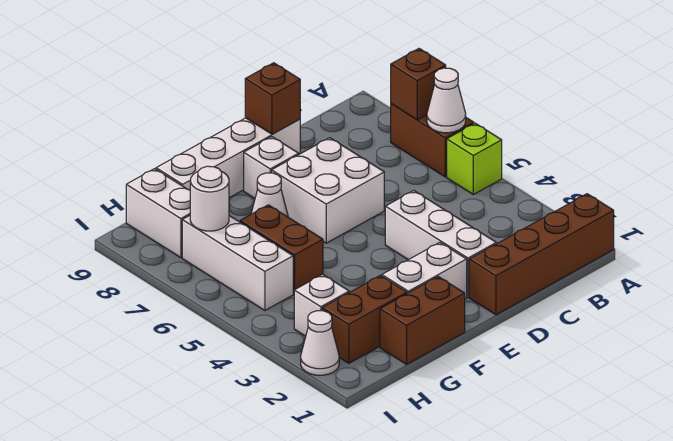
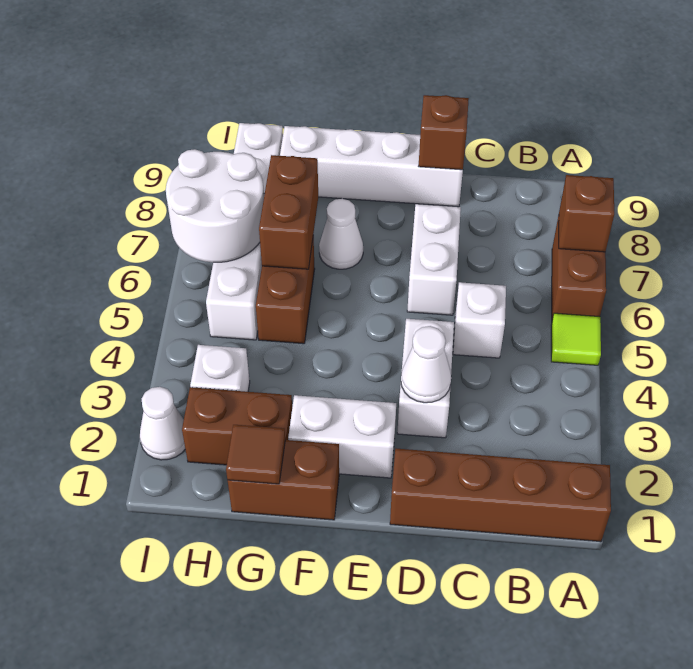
lime 1x1 brick [447,123,502,195] -> lime 1x1 tile [551,313,601,365]
white 1x1 cone [427,68,466,133] -> white 1x1 cone moved to [401,326,451,403]
white 1x3 brick [385,191,496,297] -> white 1x2 brick [397,319,454,438]
white 2x2 brick [272,138,384,243] -> white 1x2 brick [407,204,461,315]
white 1x1 brick [244,137,299,198] -> white 1x1 brick moved to [453,282,506,358]
none -> brown 1x1 tile [226,425,285,484]
none -> brown 1x2 brick [259,155,318,269]
white 1x1 round brick [190,166,229,231] -> white 2x2 round brick [166,149,264,262]

